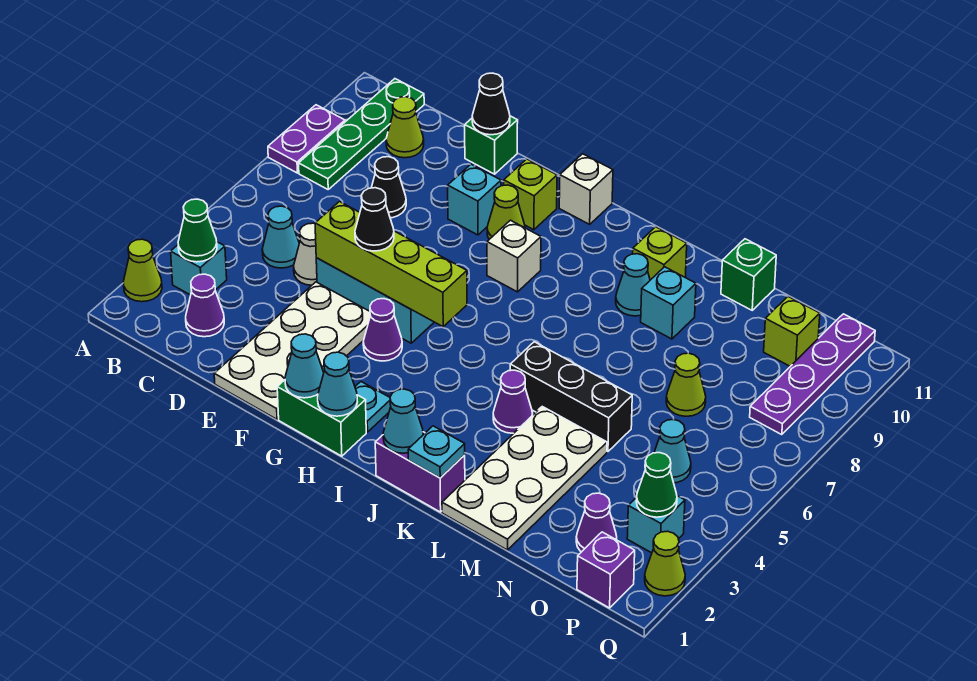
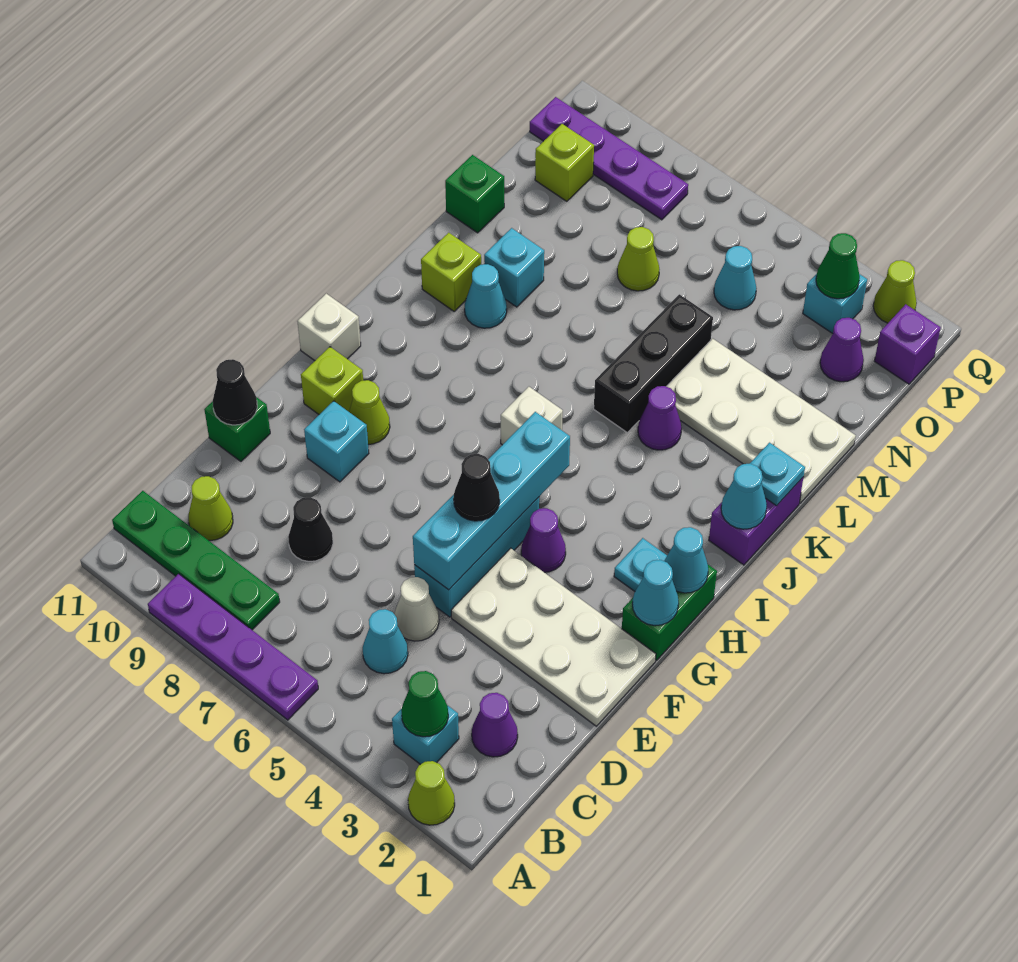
purple 1x2 plate [268,105,345,173] -> purple 1x4 plate [148,574,318,720]
lime 1x4 brick [315,202,467,327] -> cyan 1x4 brick [413,412,570,590]
white 1x1 brick [487,220,541,292] -> white 1x1 brick moved to [501,387,563,445]

